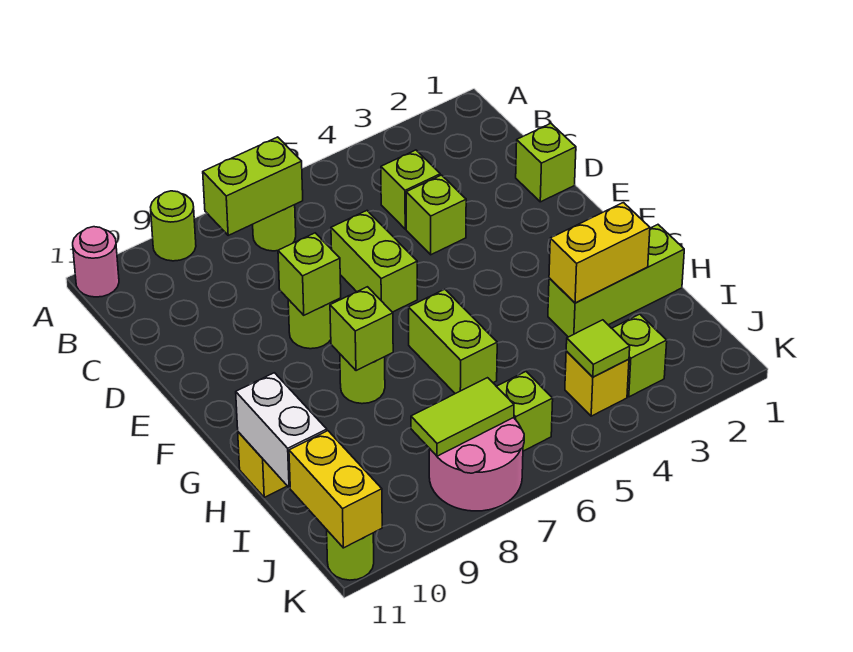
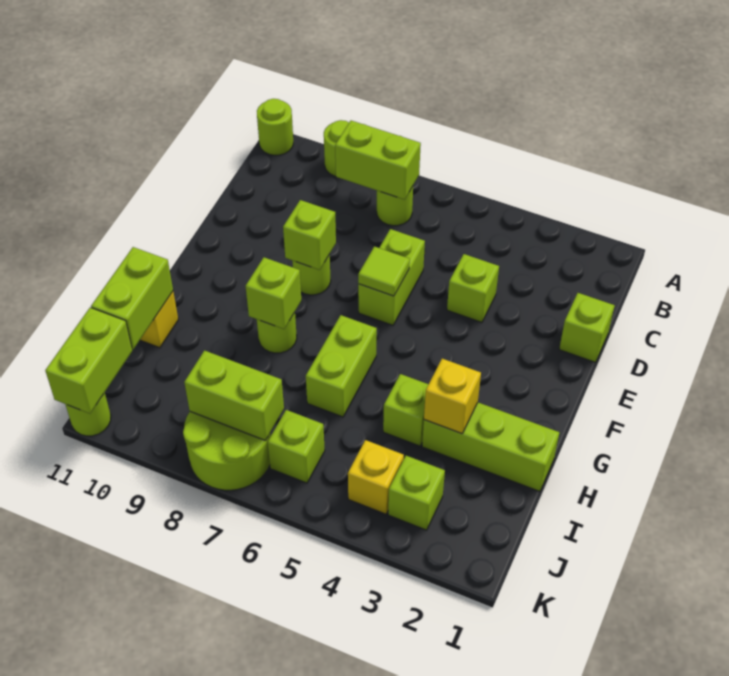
pink 1x1 round brick [73,227,119,297] -> lime 1x1 round brick [257,99,293,155]
lime 1x1 brick [381,150,440,229] -> lime 1x1 brick moved to [383,374,429,446]
yellow 1x2 brick [549,203,650,303] -> yellow 1x1 brick [424,359,481,434]
white 1x2 brick [236,373,327,488] -> lime 1x2 brick [91,247,173,349]
lime 1x1 tile [566,320,630,377] -> lime 1x1 tile moved to [358,246,410,296]
pink 2x2 round brick [429,418,524,511] -> lime 2x2 round brick [183,412,271,490]
lime 1x2 tile [411,378,514,456] -> lime 1x2 brick [184,351,284,441]
yellow 1x2 brick [289,431,382,548] -> lime 1x2 brick [45,308,132,414]

